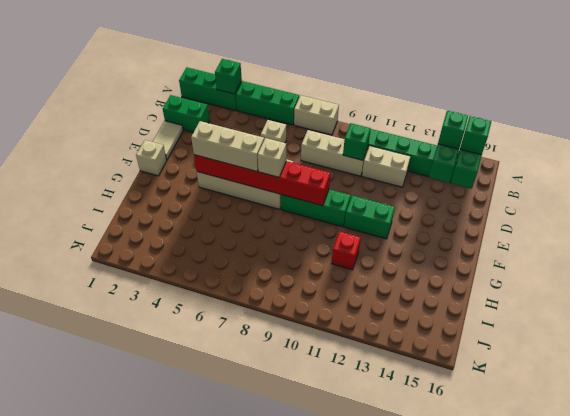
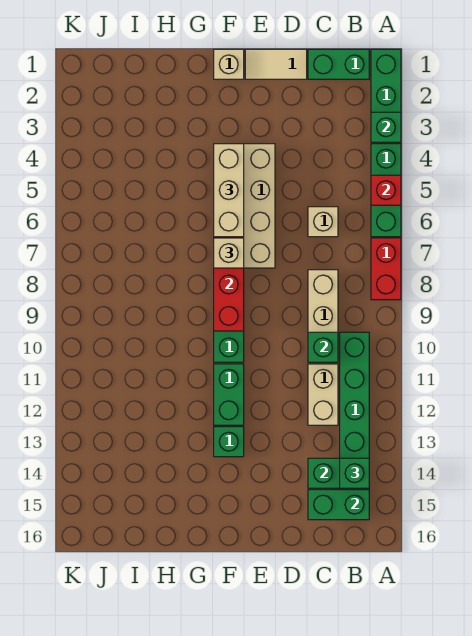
tan 1x2 brick [294,95,339,135] -> red 1x2 brick [371,238,401,300]
green 1x1 brick [460,116,491,155] -> green 1x1 brick moved to [214,427,244,457]
green 1x2 brick [163,95,210,132] -> green 1x2 brick turned to [308,49,369,79]
red 1x1 brick [331,232,361,270] -> red 1x1 brick moved to [371,175,401,205]

